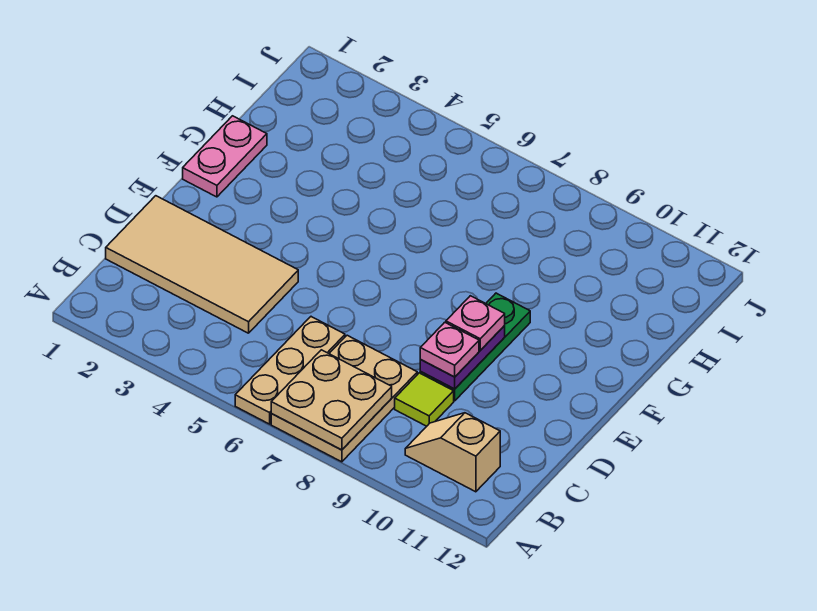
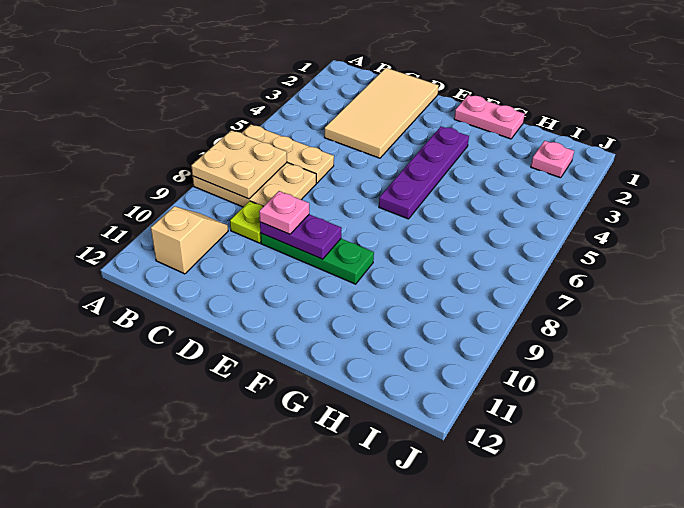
lime 1x1 tile [395,373,454,426] -> lime 1x1 plate [230,201,263,243]
pink 1x1 plate [446,296,505,350] -> pink 1x1 plate moved to [531,141,574,178]
none -> purple 1x4 plate [379,126,469,219]

